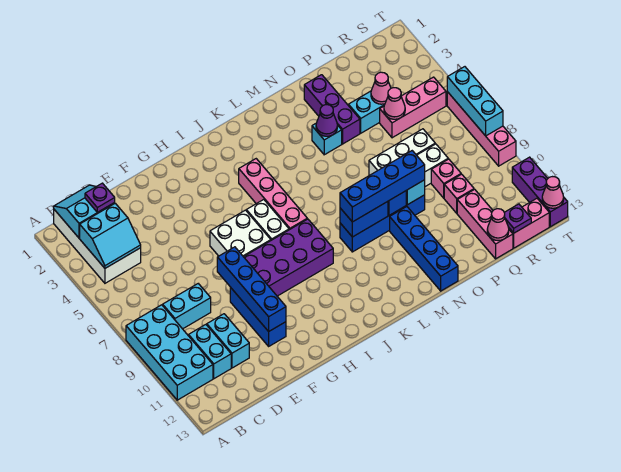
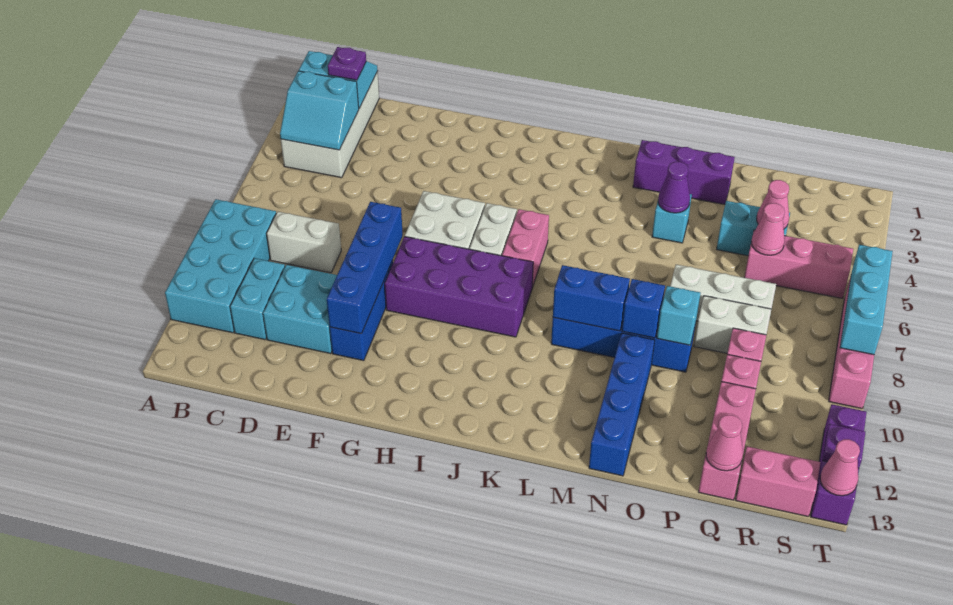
cyan 1x2 brick [163,284,211,329] -> white 1x2 brick [267,212,341,273]
cyan 1x2 brick [207,314,249,368] -> cyan 2x2 brick [263,265,337,354]
pink 1x4 brick [239,159,307,230] -> pink 1x2 brick [502,209,549,288]
blue 1x4 brick [340,151,425,222] -> none
purple 1x3 brick [304,75,360,144] -> purple 1x3 brick turned to [633,140,735,204]
purple 1x1 plate [504,204,531,233] -> purple 1x1 plate moved to [823,424,865,468]

